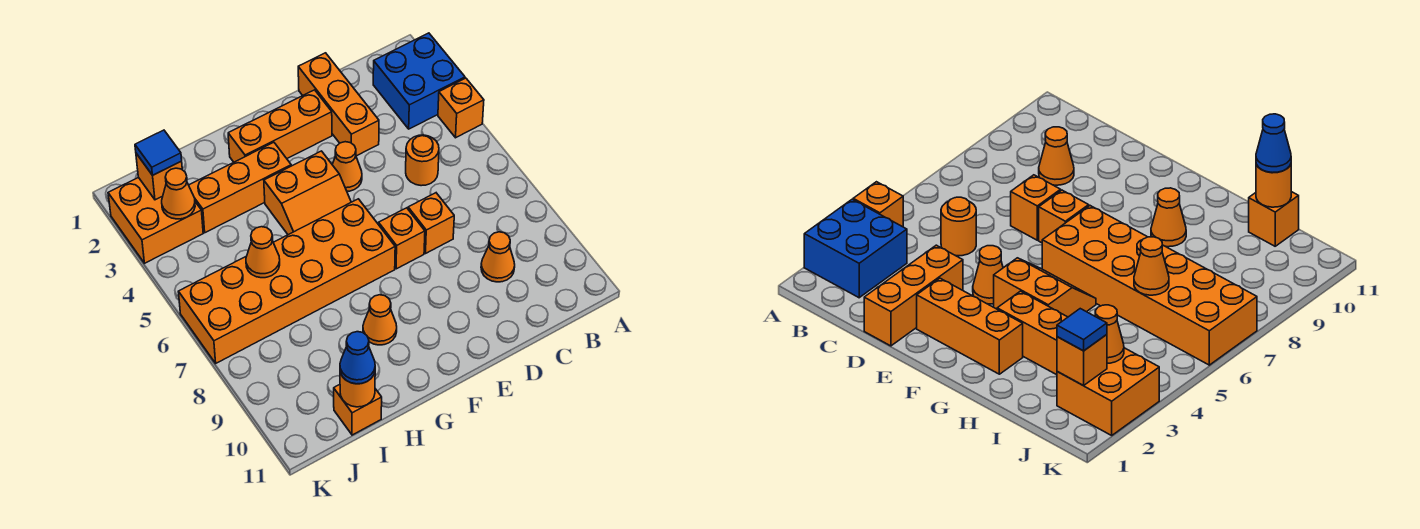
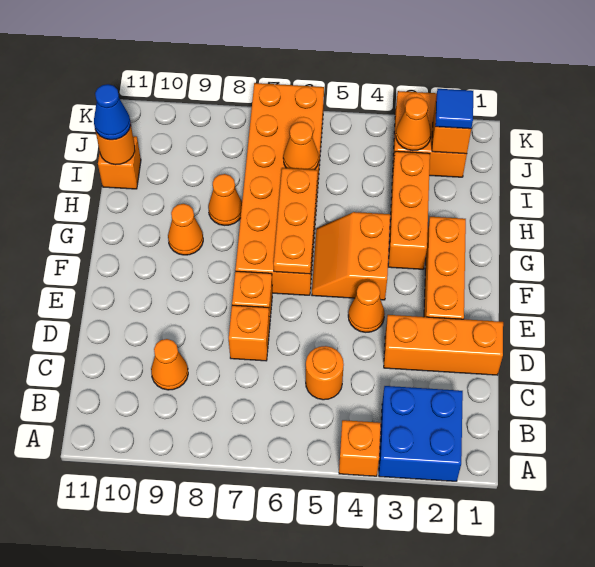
none -> orange 1x3 plate [274,168,318,274]
none -> orange 1x1 cone [208,174,242,225]

